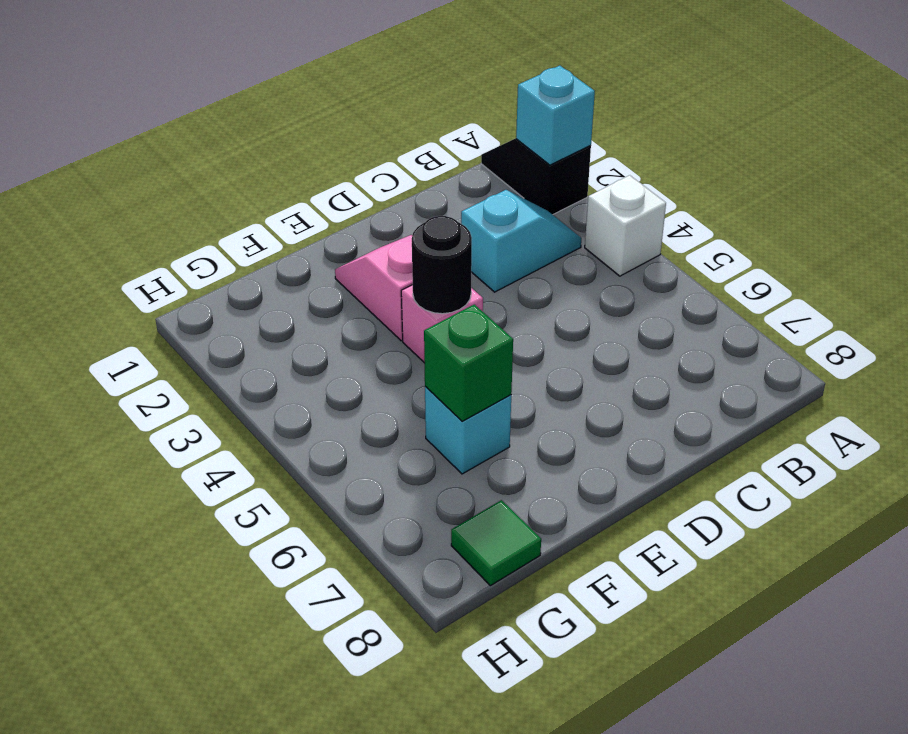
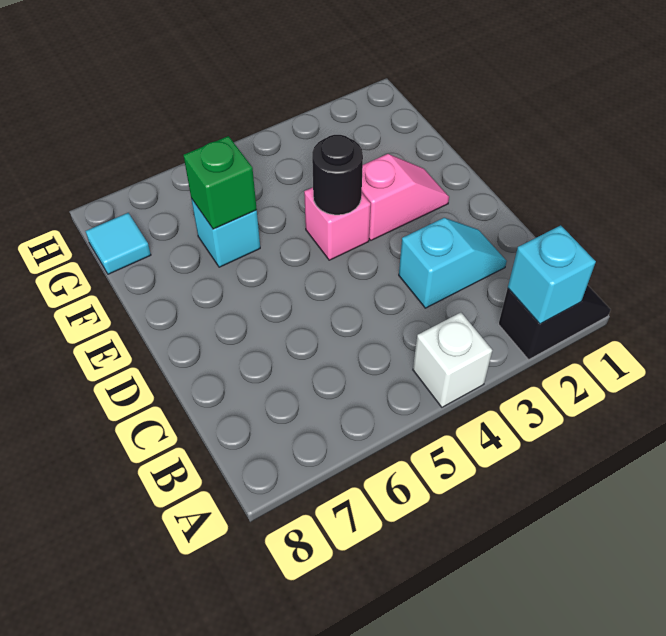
cyan 1x2 slope [461,190,581,292] -> cyan 1x2 slope turned to [399,218,507,308]
green 1x1 tile [451,500,541,586] -> cyan 1x1 tile [86,213,151,274]

